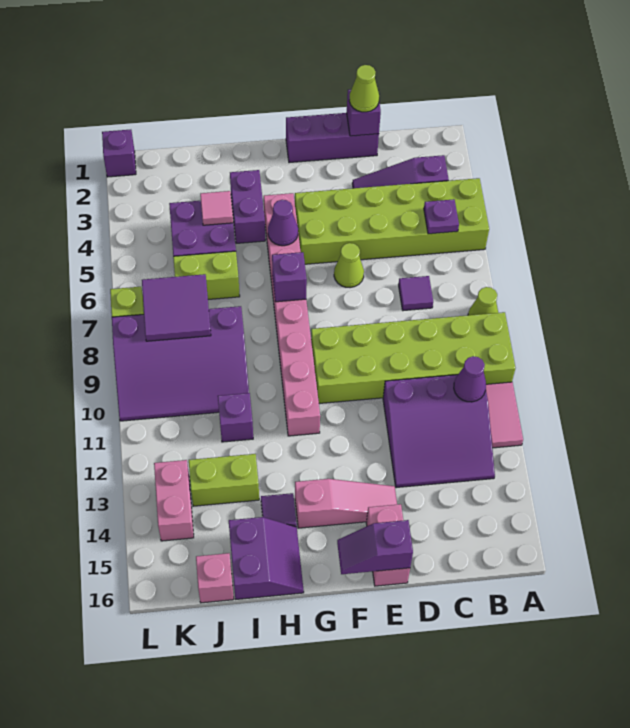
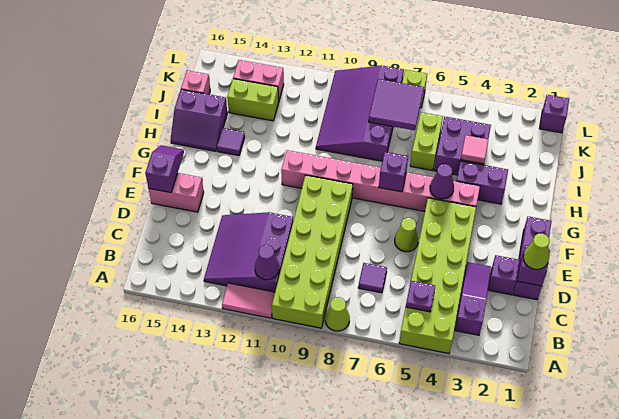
pink 1x3 slope [295,479,397,528] -> none
purple 1x1 brick [218,393,253,442] -> purple 1x1 brick moved to [488,255,519,295]
lime 1x2 brick [189,454,259,506] -> lime 1x2 brick turned to [227,79,279,121]

